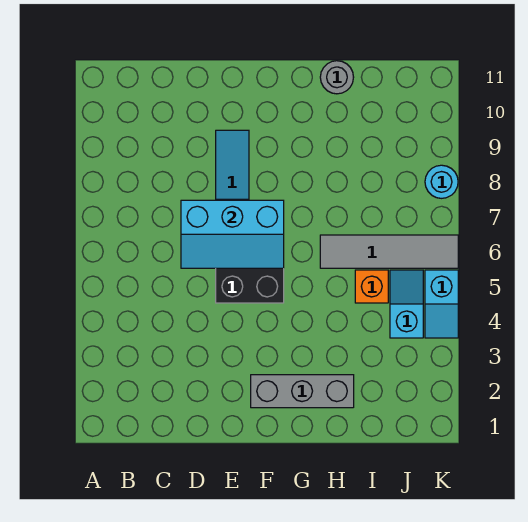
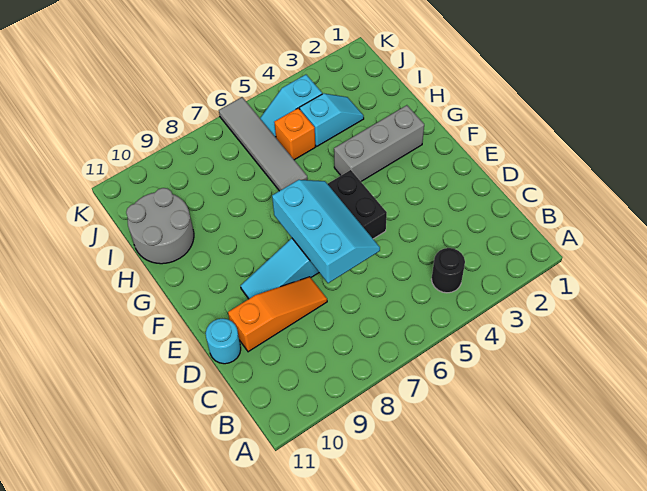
none -> black 1x1 round brick [432,248,465,293]
none -> orange 1x3 slope [228,277,327,352]
grey 1x3 brick [251,375,354,408] -> grey 1x3 brick turned to [334,105,424,181]
grey 1x1 round brick [320,61,354,94] -> grey 2x2 round brick [126,188,194,264]
cyan 1x2 slope [425,270,458,338] -> cyan 1x2 slope moved to [300,93,364,146]
cyan 1x1 round brick [425,165,458,198] -> cyan 1x1 round brick moved to [206,319,241,364]

